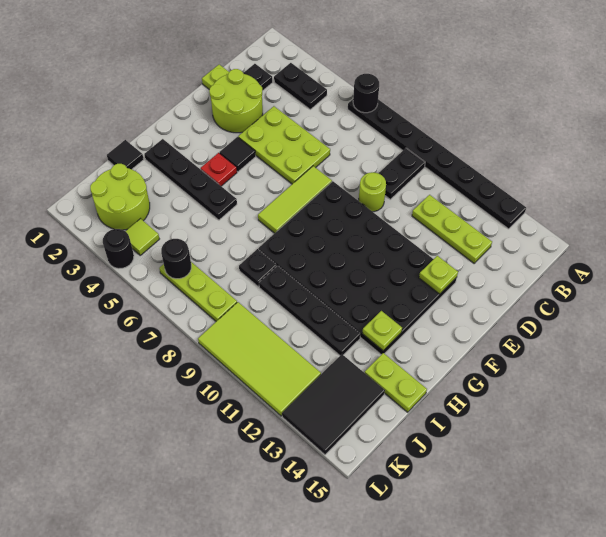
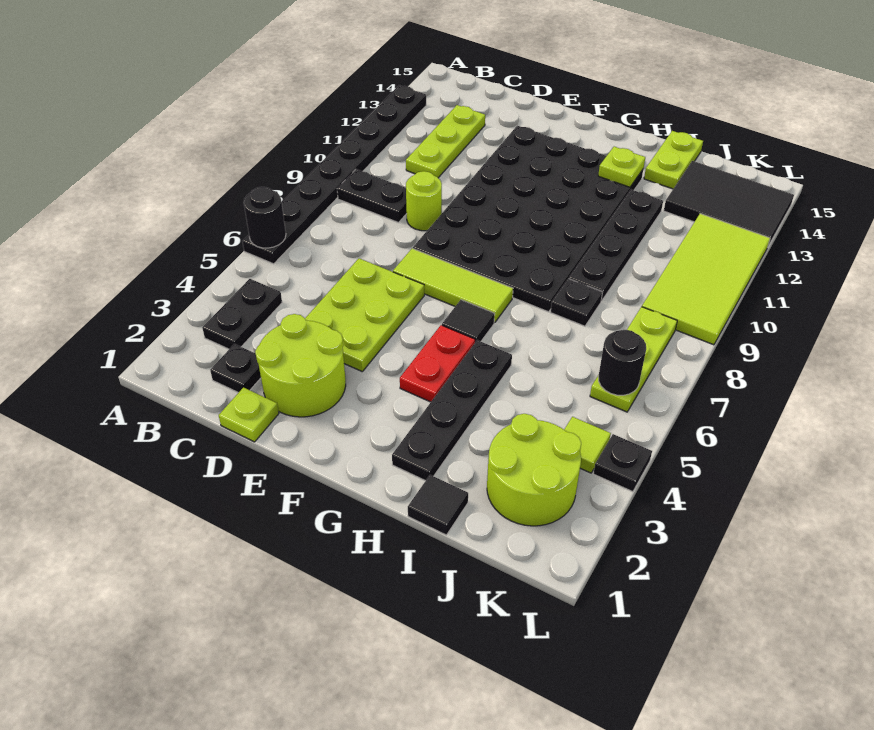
lime 1x1 plate [419,256,458,294] -> none
black 1x1 tile [220,137,256,172] -> black 1x1 tile moved to [442,300,495,342]
red 1x1 plate [201,153,237,186] -> red 1x2 plate [400,325,475,402]
black 1x1 round brick [103,229,134,269] -> black 1x1 plate [593,434,652,492]

